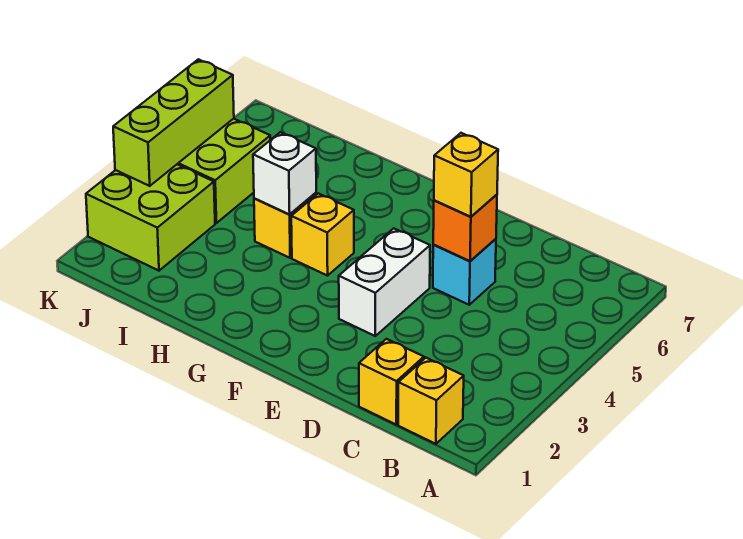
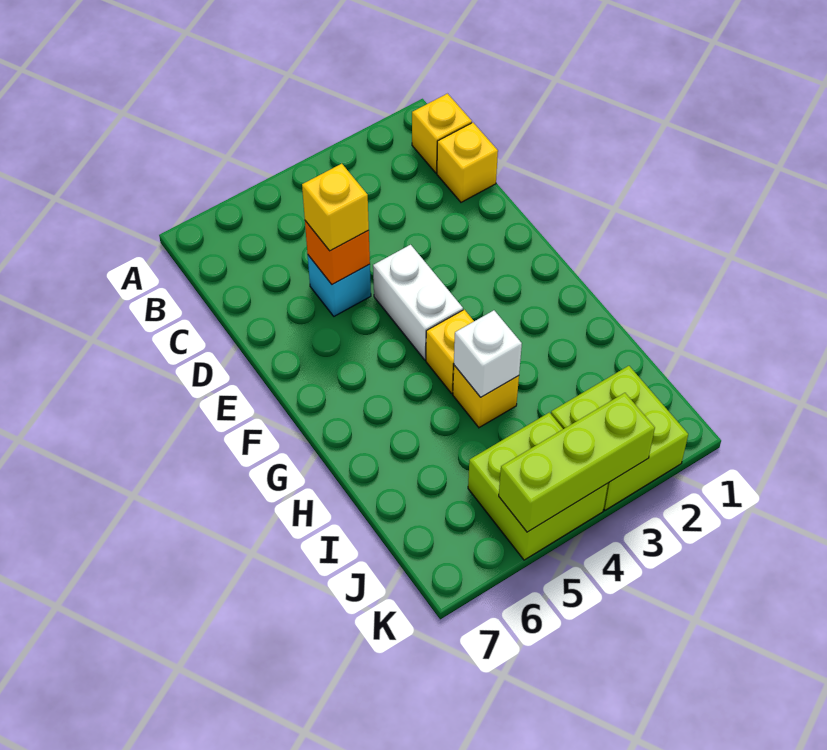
white 1x2 brick [339,228,430,336] -> white 1x2 brick turned to [373,245,463,360]

